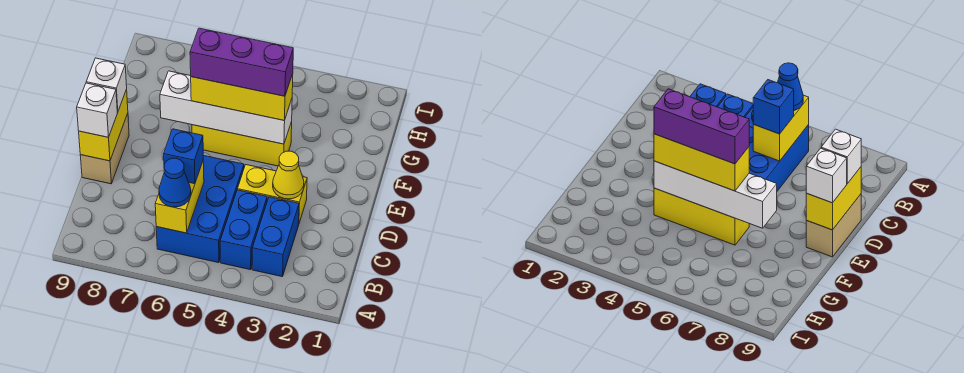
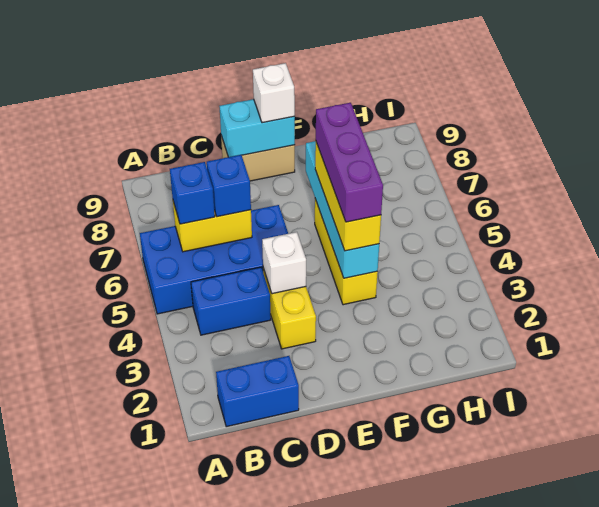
blue 1x2 brick [252,197,299,277] -> blue 1x2 brick moved to [216,356,299,427]
blue 2x3 brick [156,155,244,263] -> blue 2x4 brick [140,205,288,314]
blue 1x1 cone [159,158,191,207] -> blue 1x1 brick [170,162,215,224]
yellow 1x1 cone [273,151,304,199] -> none
yellow 1x2 brick [79,89,128,161] -> cyan 1x2 brick [220,99,295,157]
white 1x1 brick [77,83,117,137] -> white 1x1 brick moved to [262,232,306,294]
white 1x4 brick [160,71,292,144] -> cyan 1x4 brick [306,141,379,278]

